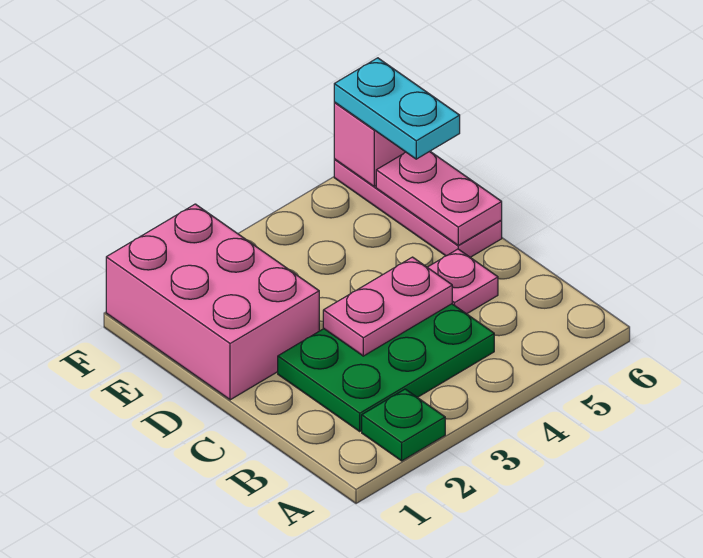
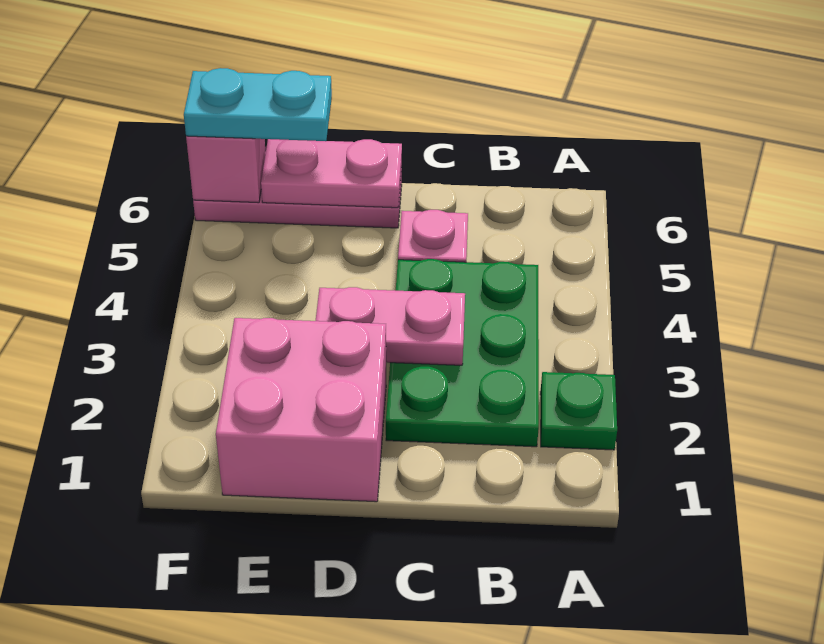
pink 1x2 plate [323,257,452,356] -> pink 1x2 plate turned to [316,287,465,365]
pink 2x3 brick [106,204,319,400] -> pink 2x2 brick [216,318,386,502]

